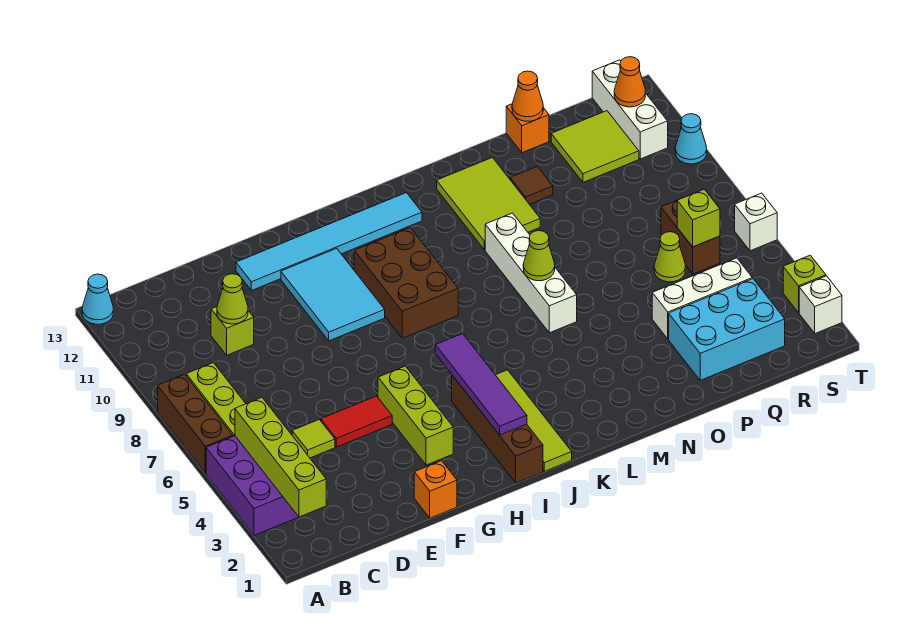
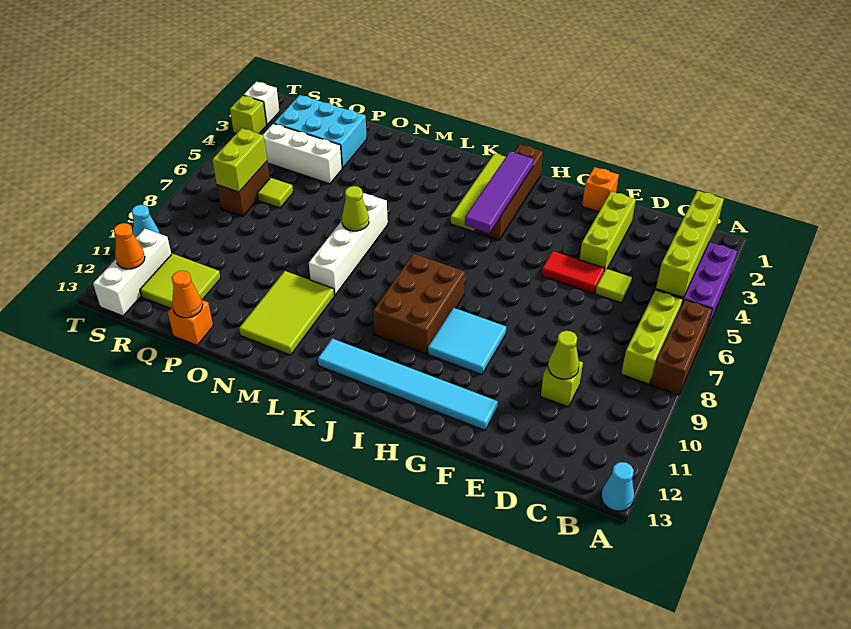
lime 1x3 brick [378,366,453,465] -> lime 1x3 brick moved to [579,191,636,271]
cyan 2x3 tile [281,248,385,341] -> cyan 2x2 tile [428,308,506,375]
brown 1x1 tile [510,167,553,204] -> none
lime 1x1 cone [654,232,685,282] -> lime 1x1 tile [257,178,293,208]
lime 1x1 brick [677,189,720,247] -> lime 1x2 brick [212,128,267,192]
white 1x1 brick [735,193,777,251] -> none

